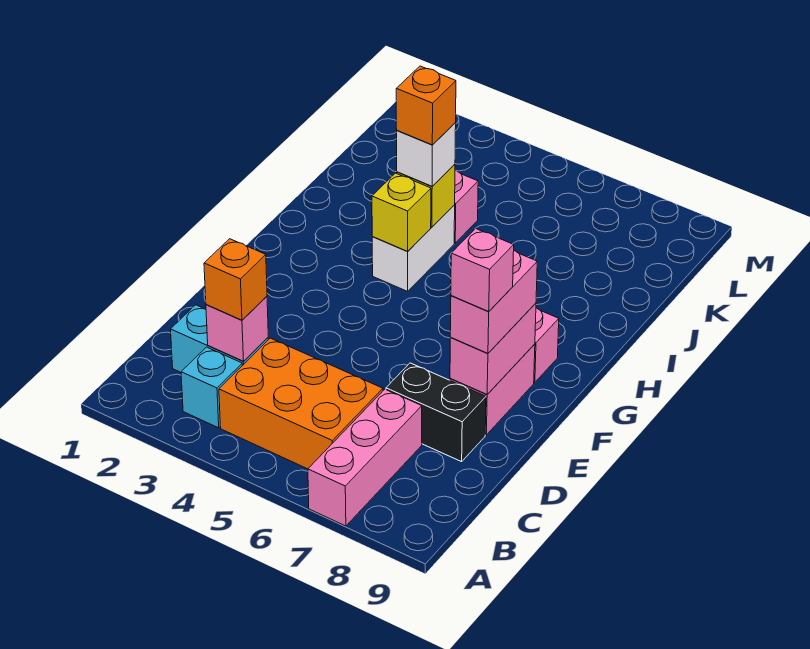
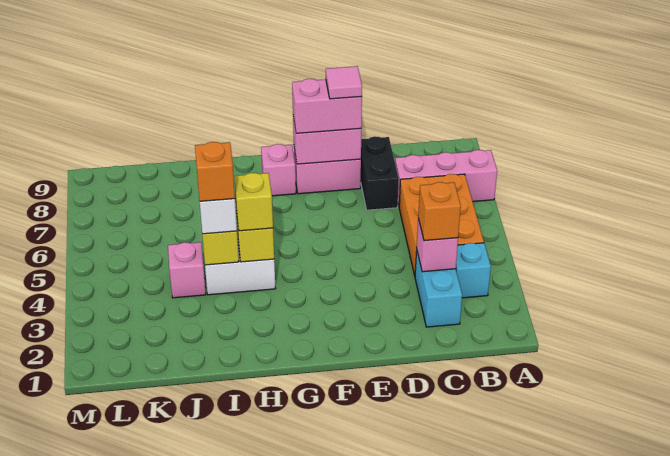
pink 1x1 brick [451,228,514,311] -> pink 1x1 tile [326,66,362,99]
none -> yellow 1x1 brick [234,173,273,231]

